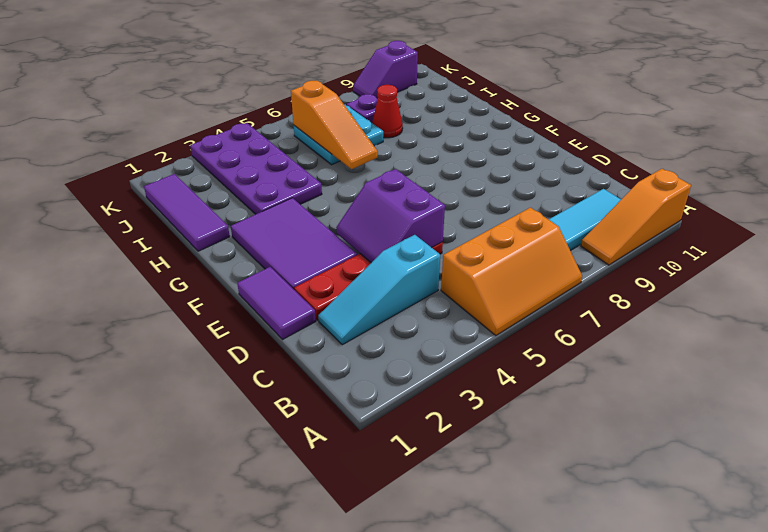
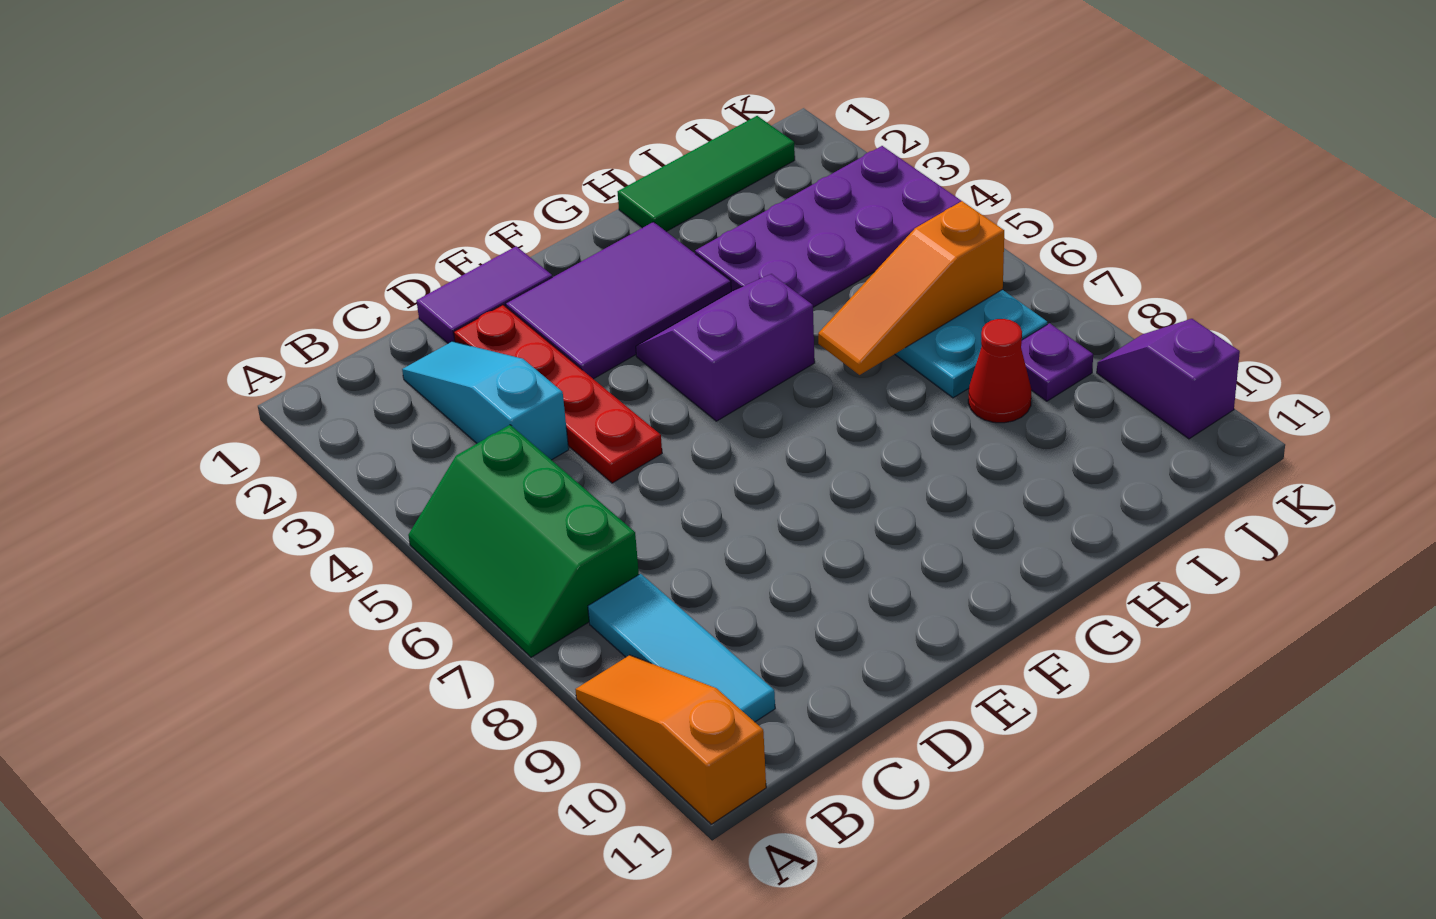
orange 2x3 slope [441,208,582,336] -> green 2x3 slope [408,425,639,657]
purple 2x2 slope [336,169,445,263] -> purple 2x2 slope moved to [636,274,815,421]
purple 1x3 tile [144,174,230,251] -> green 1x3 tile [618,116,795,232]

